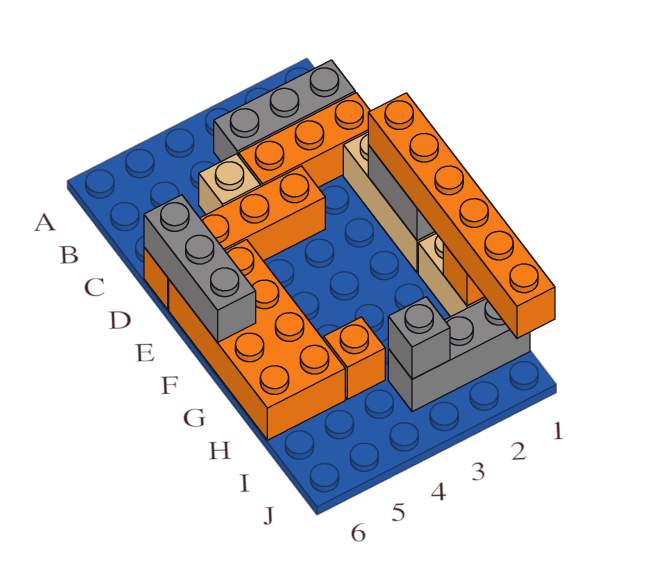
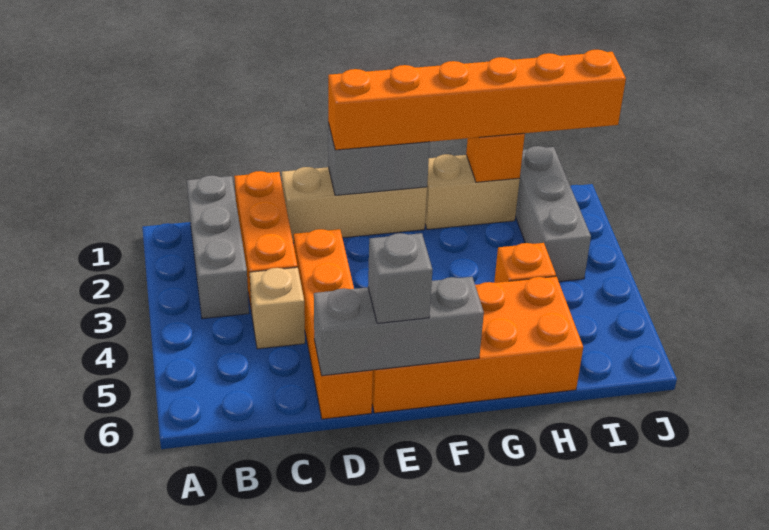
grey 1x1 brick [388,297,450,379] -> grey 1x1 brick moved to [368,233,433,323]

